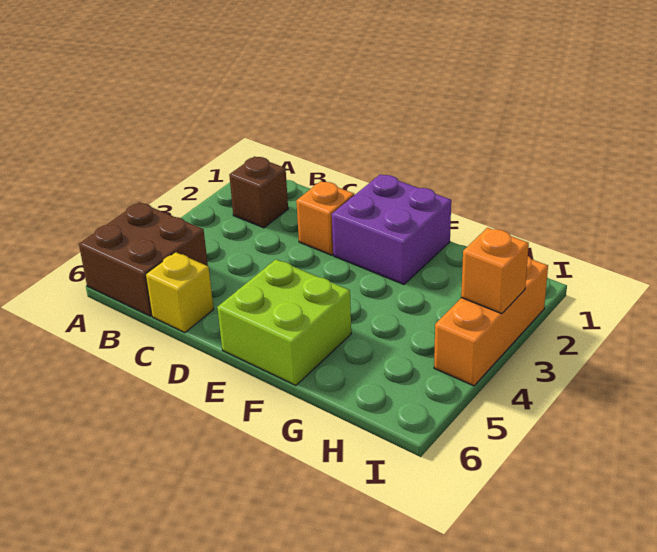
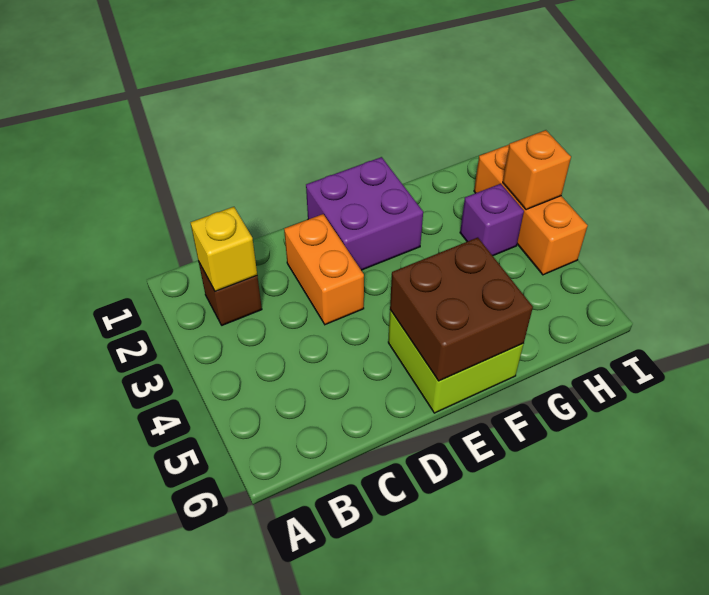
brown 2x2 brick [79,202,208,316] -> brown 2x2 brick moved to [390,238,533,381]
yellow 1x1 brick [146,252,214,333] -> yellow 1x1 brick moved to [191,207,257,292]
orange 1x1 brick [296,181,354,255] -> orange 1x2 brick [284,214,364,325]
none -> purple 1x1 brick [460,184,524,256]

